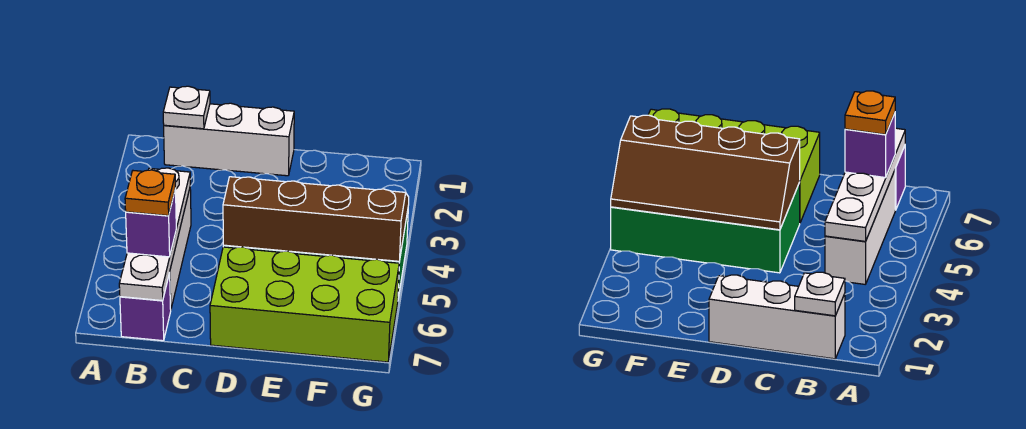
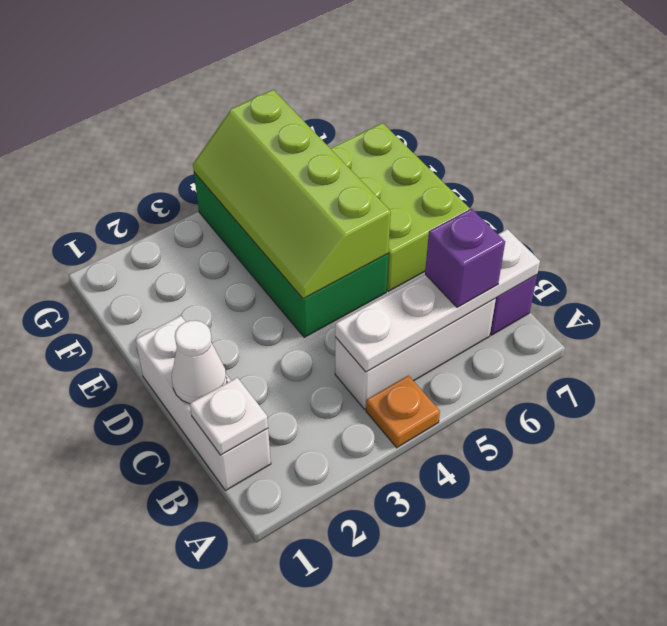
orange 1x1 plate [125,170,175,216] -> orange 1x1 plate moved to [366,375,440,448]
none -> white 1x1 cone [172,321,227,404]
brown 2x4 slope [223,177,409,261] -> lime 2x4 slope [193,90,391,299]
lime 2x4 brick [210,247,399,362] -> lime 2x3 brick [331,123,470,291]

